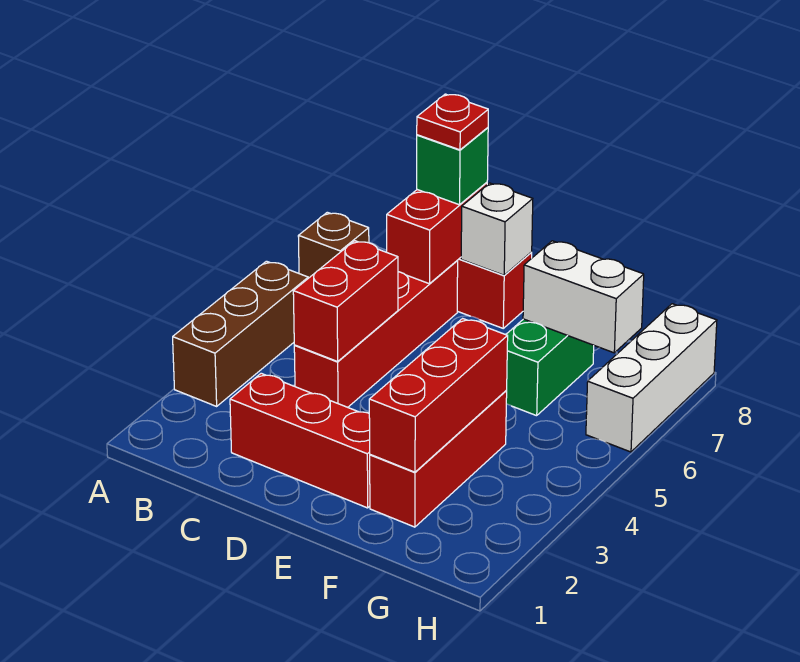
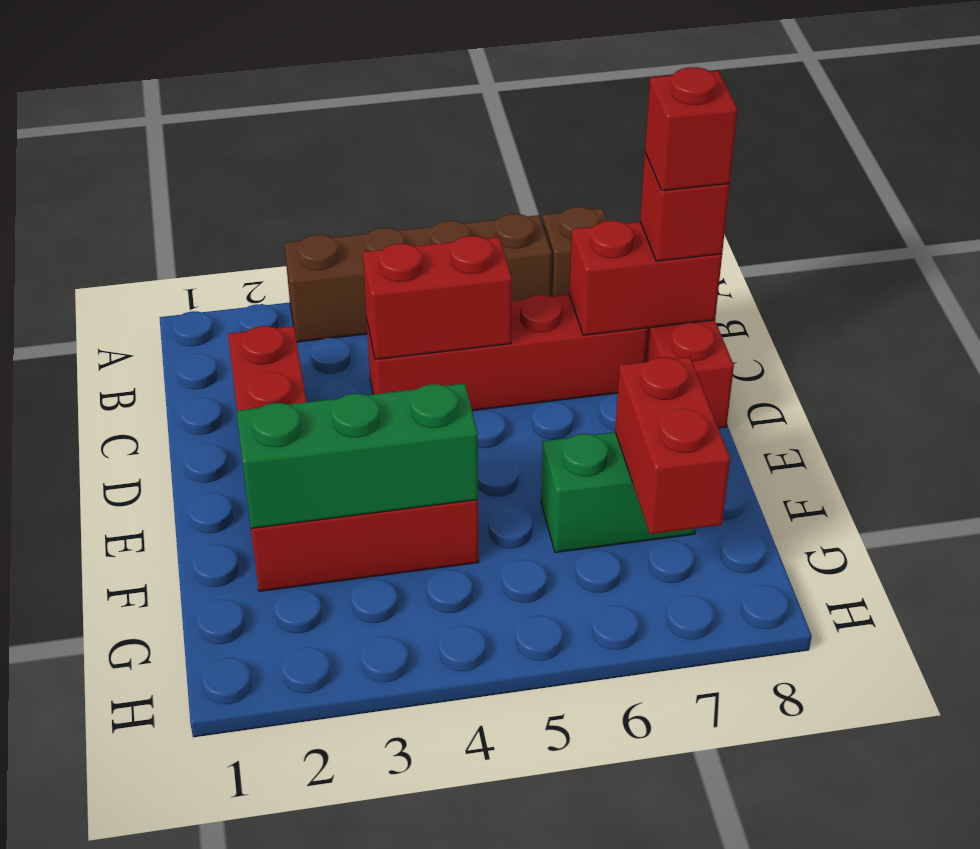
brown 1x3 brick [173,261,308,406] -> brown 1x4 brick [284,214,552,342]
green 1x1 brick [417,128,488,205] -> red 1x1 brick [640,153,730,261]
red 1x1 plate [417,94,488,150] -> red 1x1 brick [645,67,738,191]
white 1x1 brick [461,183,533,275] -> none
red 1x3 brick [369,319,508,472] -> green 1x3 brick [237,384,478,528]
white 1x2 brick [523,241,644,353] -> red 1x2 brick [615,357,730,534]
white 1x3 brick [586,304,717,452] -> none

